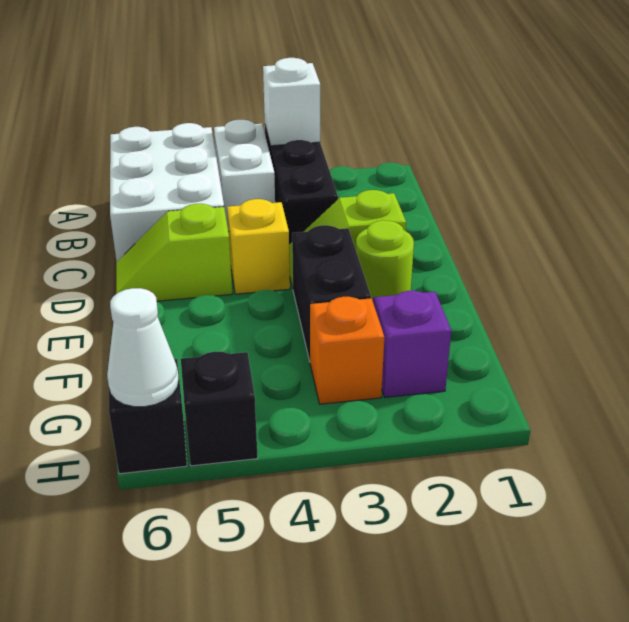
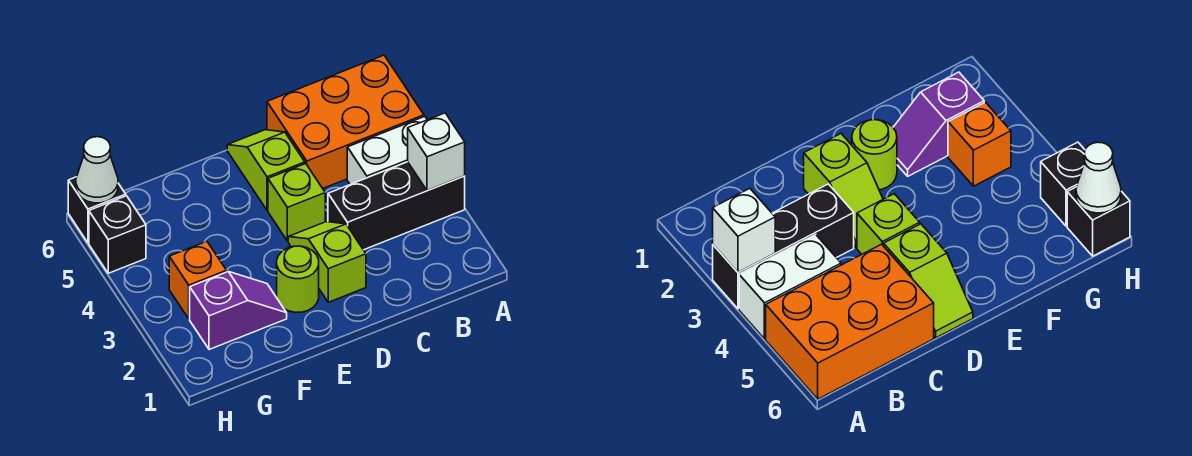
white 2x3 brick [110,123,224,262] -> orange 2x3 brick [267,55,424,188]
yellow 1x1 brick [227,199,290,294] -> lime 1x1 brick [268,164,325,241]
black 1x2 brick [292,225,371,361] -> none

